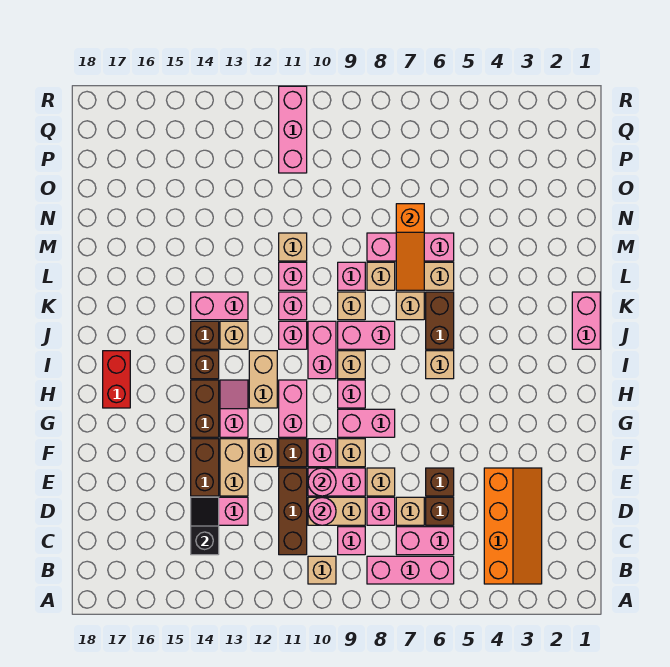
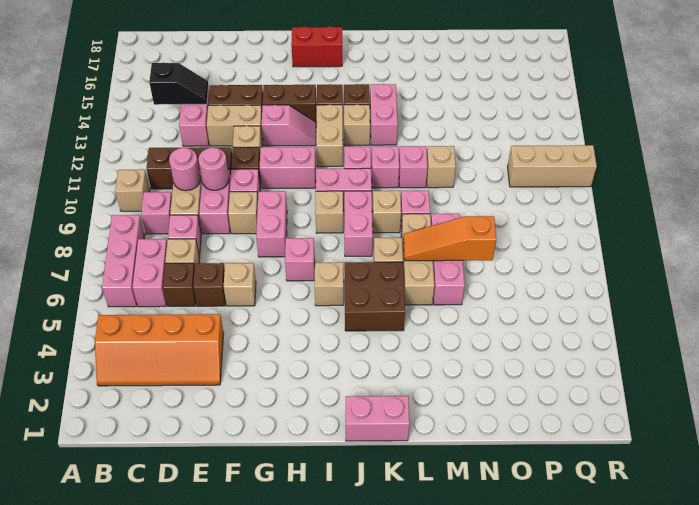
tan 1x1 brick [367,468,395,496] -> tan 1x1 brick moved to [224,263,256,306]
pink 1x1 brick [338,380,365,408] -> pink 1x1 brick moved to [285,238,315,281]
tan 1x2 brick [249,351,277,408] -> tan 1x2 brick turned to [316,105,343,167]
brown 1x2 brick [426,292,454,349] -> brown 2x2 brick [345,262,405,331]
pink 1x3 brick [279,86,307,173] -> tan 1x3 brick [508,145,597,187]

